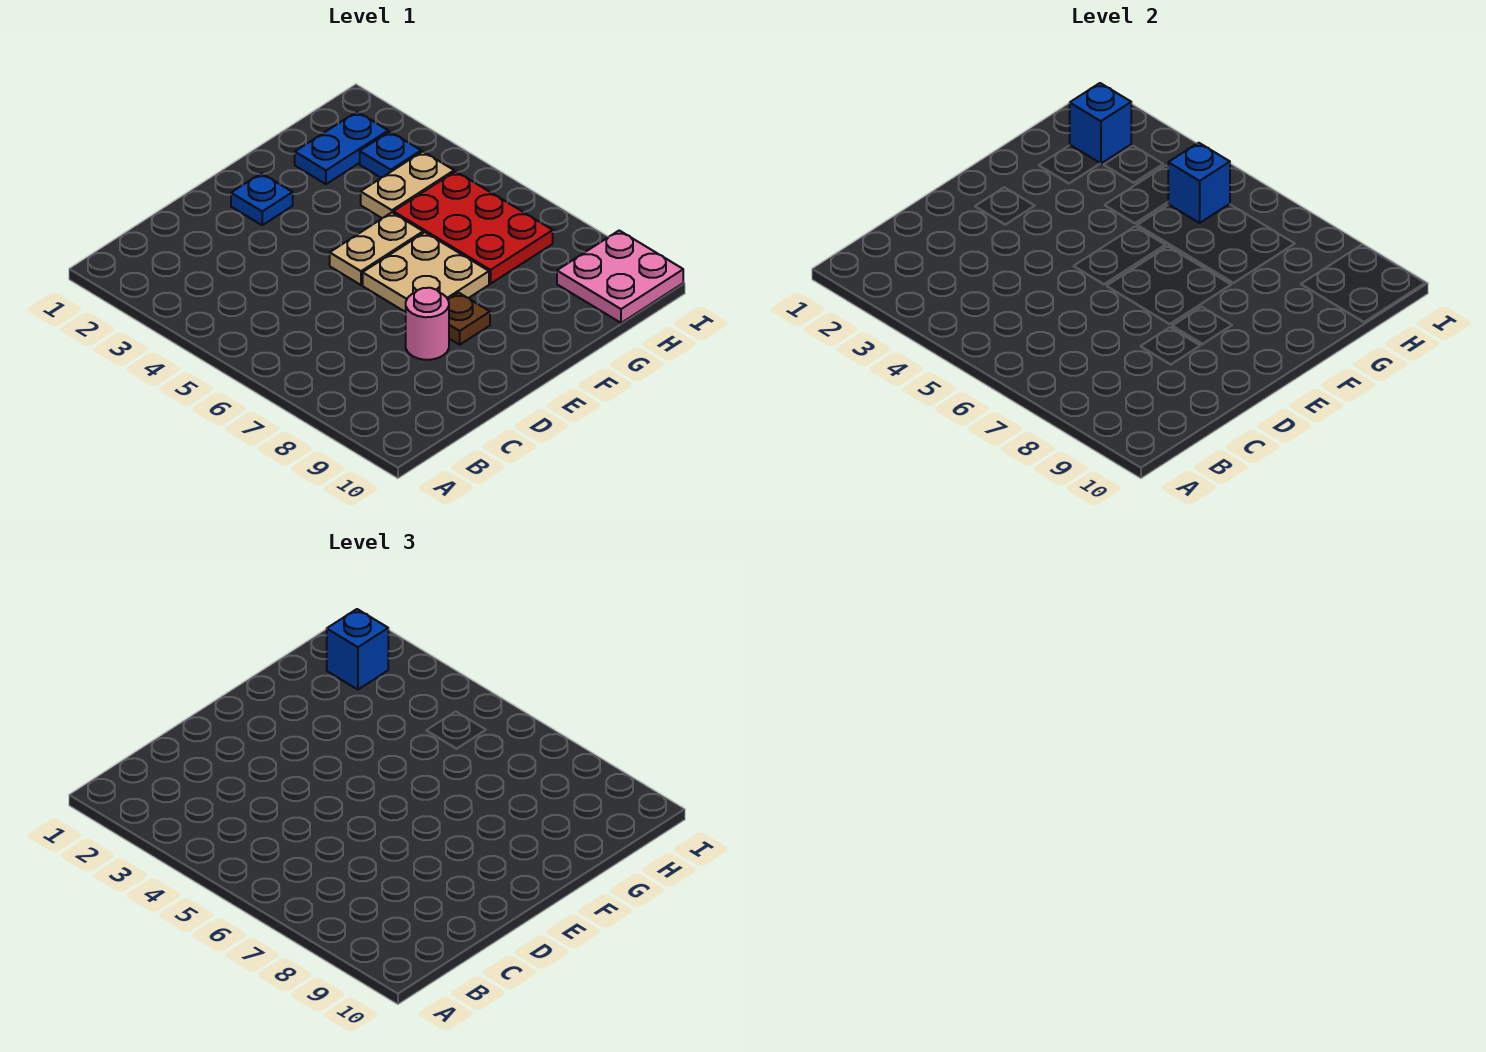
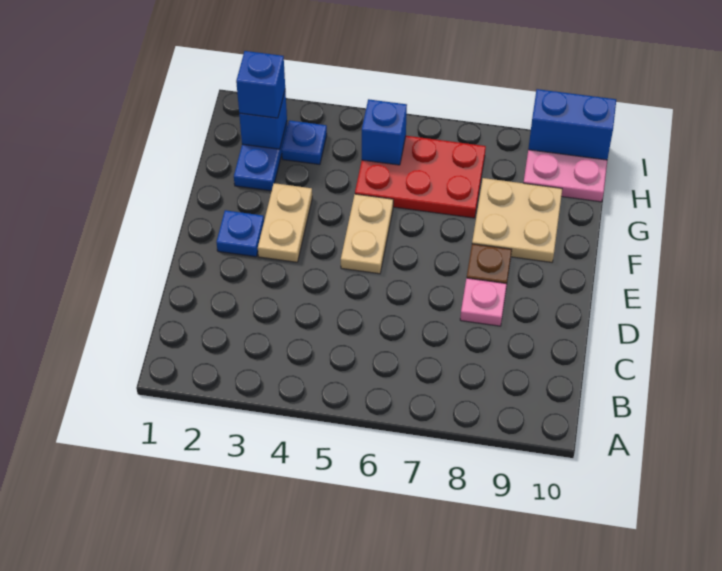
pink 1x1 round brick [406,288,449,360] -> pink 1x1 plate [460,278,507,326]
tan 2x2 plate [363,232,489,312] -> tan 2x2 plate moved to [472,178,562,262]
tan 1x2 plate [361,151,454,218] -> tan 1x2 plate moved to [258,183,312,262]
none -> blue 1x2 brick [528,89,616,160]

